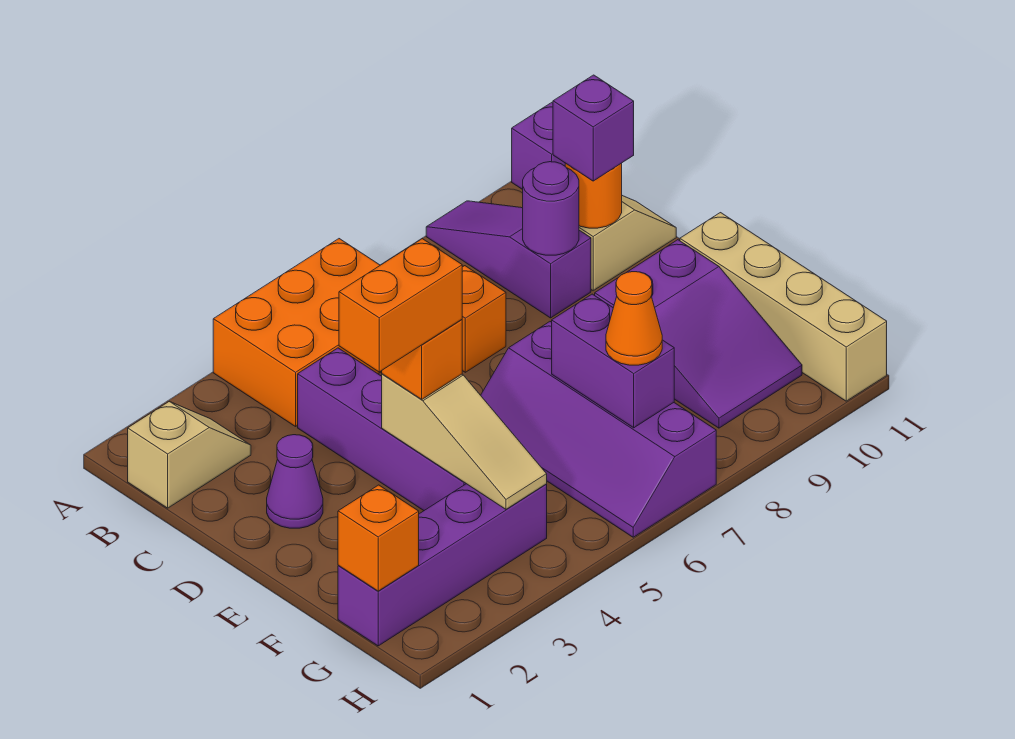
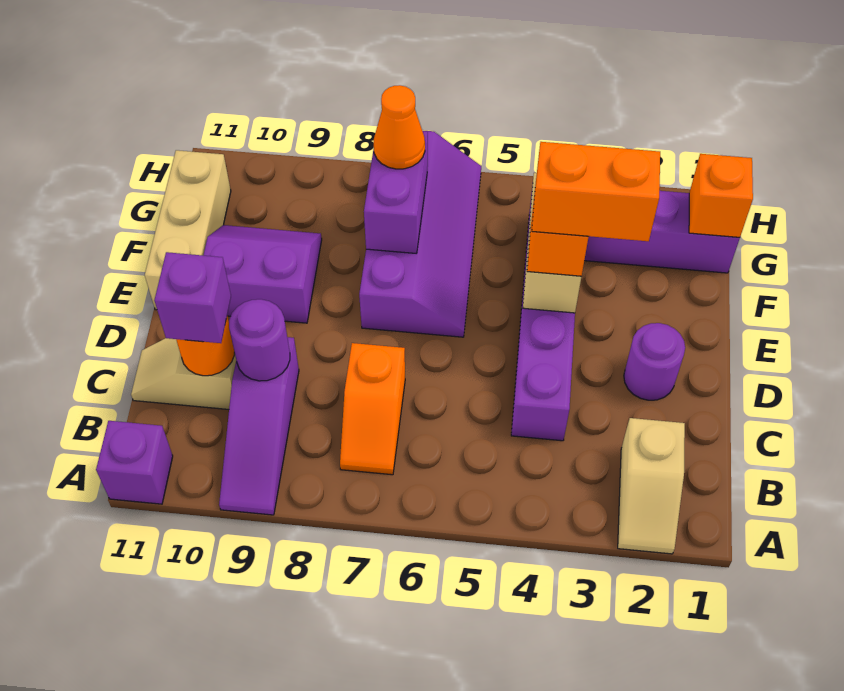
orange 2x3 brick [213,239,382,426] -> none
tan 1x2 slope [128,402,251,508] -> tan 1x2 slope turned to [618,418,685,554]
purple 1x1 cone [267,435,323,528] -> purple 1x1 round brick [624,323,685,400]
purple 2x3 slope [595,240,802,428] -> purple 2x2 slope [203,225,322,323]
tan 1x4 brick [680,213,887,401] -> tan 1x3 brick [145,150,231,310]

